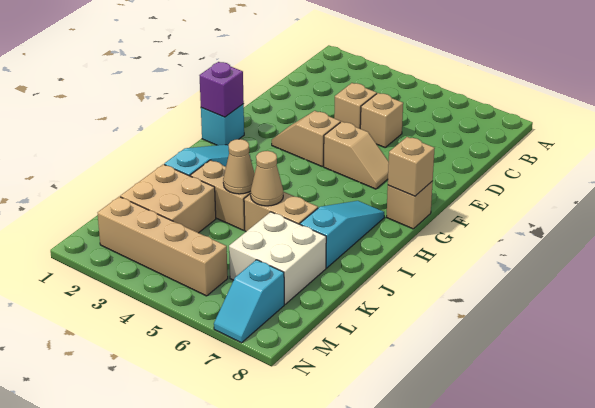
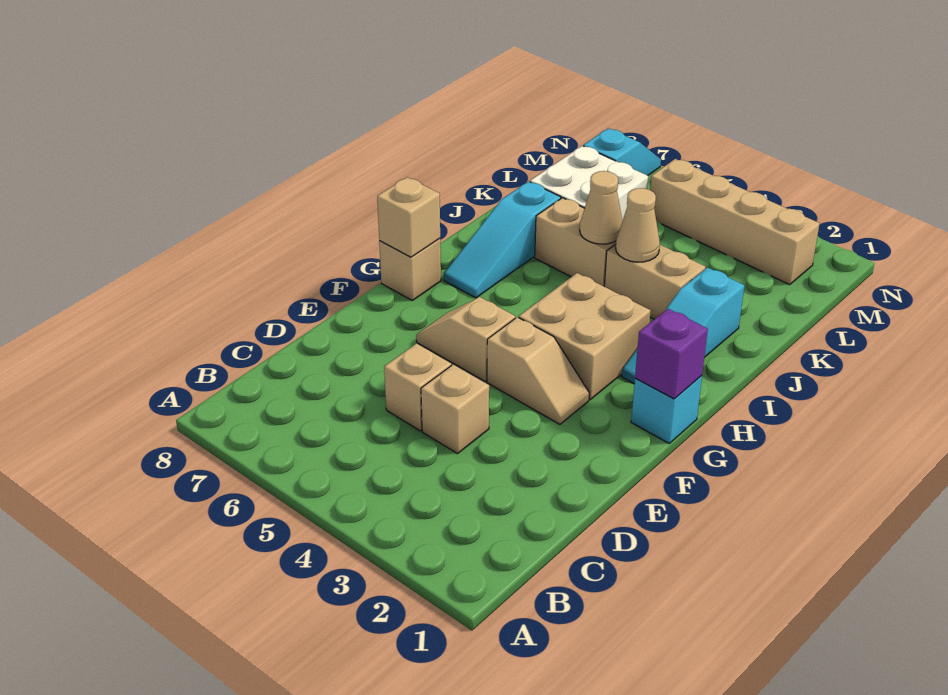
tan 2x2 brick [120,164,216,233] -> tan 2x2 brick moved to [519,273,650,399]

